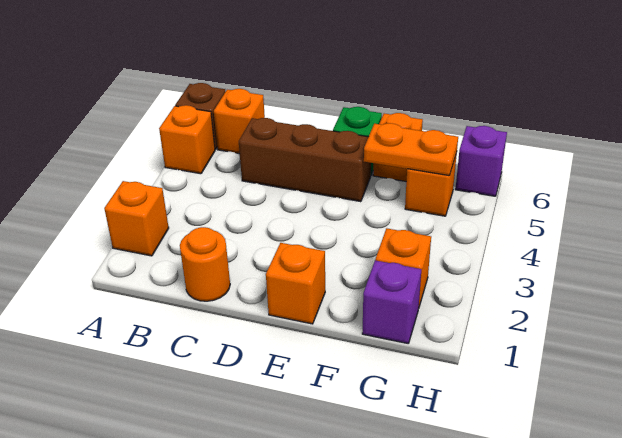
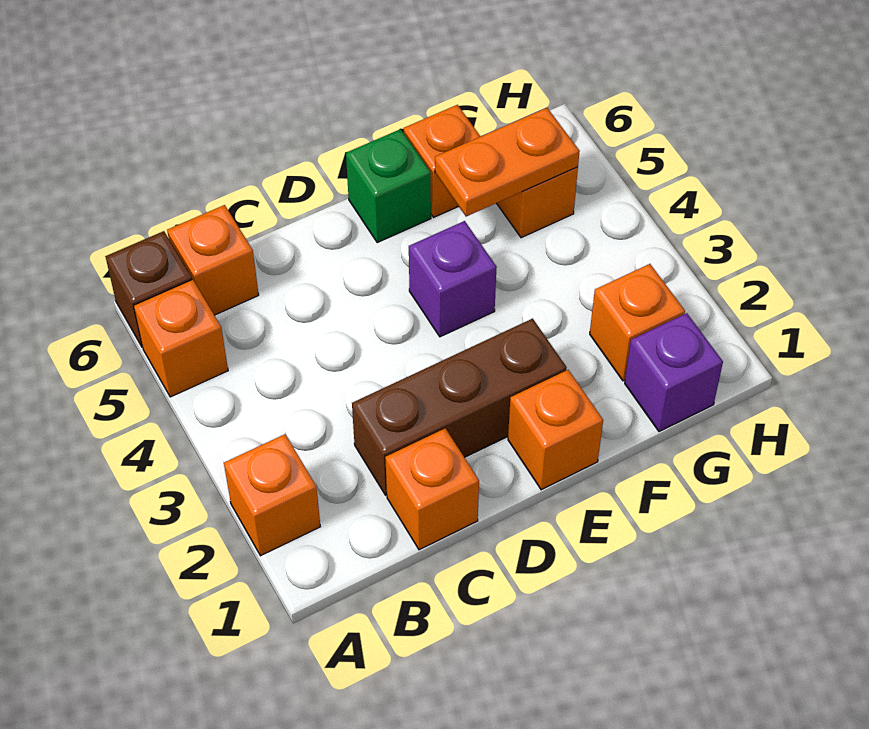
orange 1x1 round brick [180,227,230,301] -> orange 1x1 brick [385,428,479,550]
brown 1x3 brick [239,118,371,202] -> brown 1x3 brick moved to [352,319,567,495]
purple 1x1 brick [455,126,507,196] -> purple 1x1 brick moved to [409,221,497,337]

